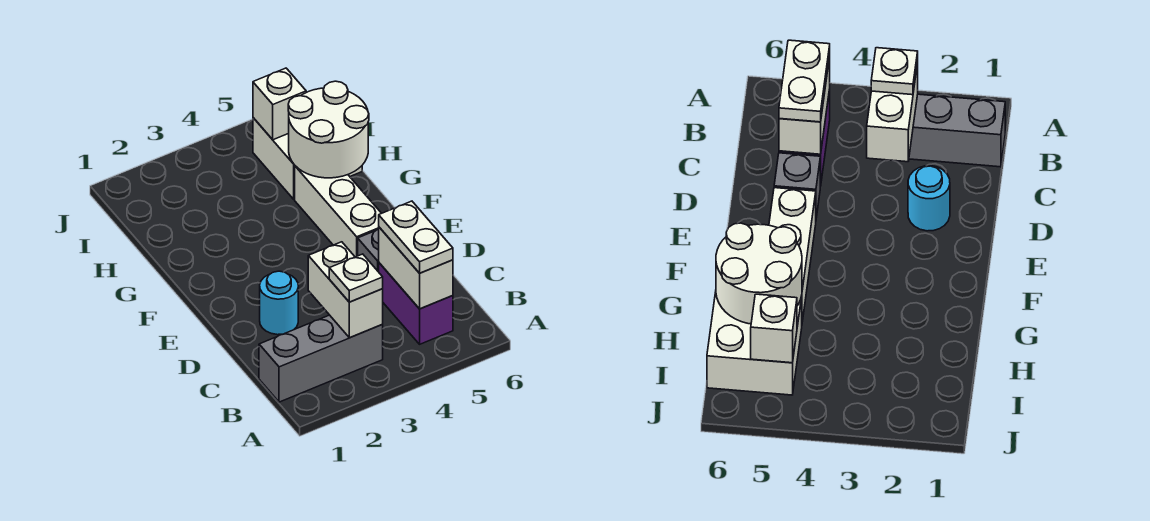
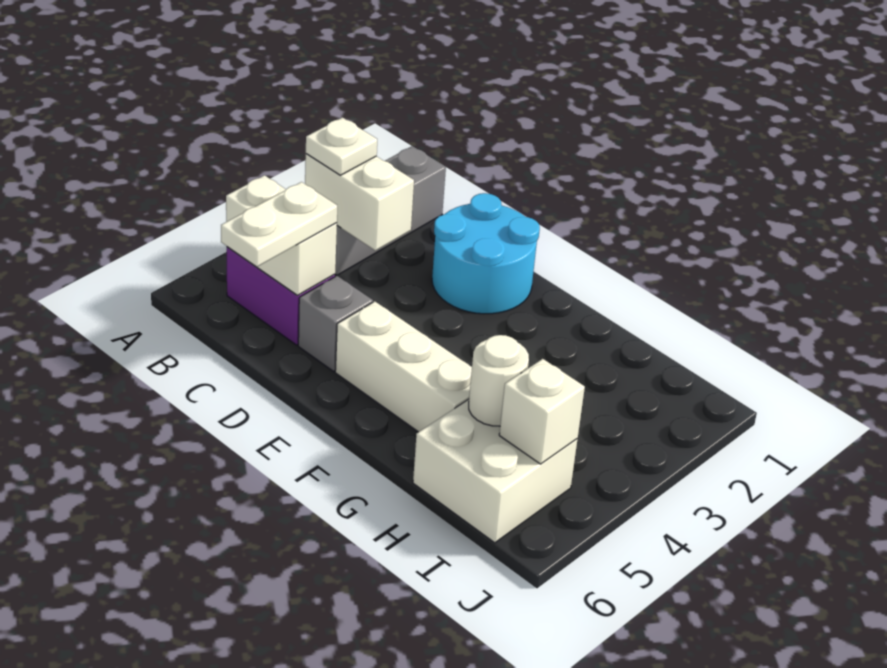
white 1x2 plate [379,201,453,273] -> white 1x2 plate turned to [221,182,337,267]
cyan 1x1 round brick [260,271,298,335] -> cyan 2x2 round brick [432,193,540,314]
white 2x2 round brick [288,81,369,178] -> white 1x1 round brick [469,335,529,426]

